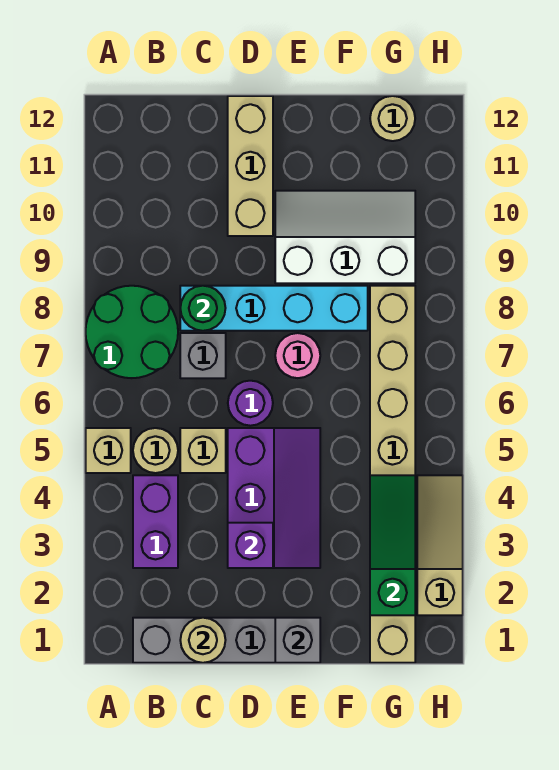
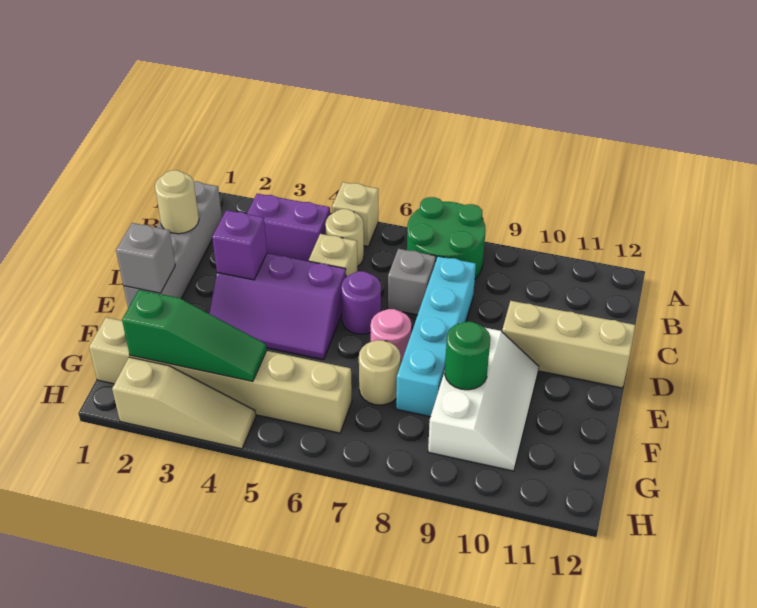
green 1x1 round brick [180,286,225,331] -> green 1x1 round brick moved to [445,322,490,390]
tan 1x8 brick [370,286,415,663] -> tan 1x6 brick [89,317,352,433]
tan 1x1 round brick [370,96,415,141] -> tan 1x1 round brick moved to [359,340,401,405]

